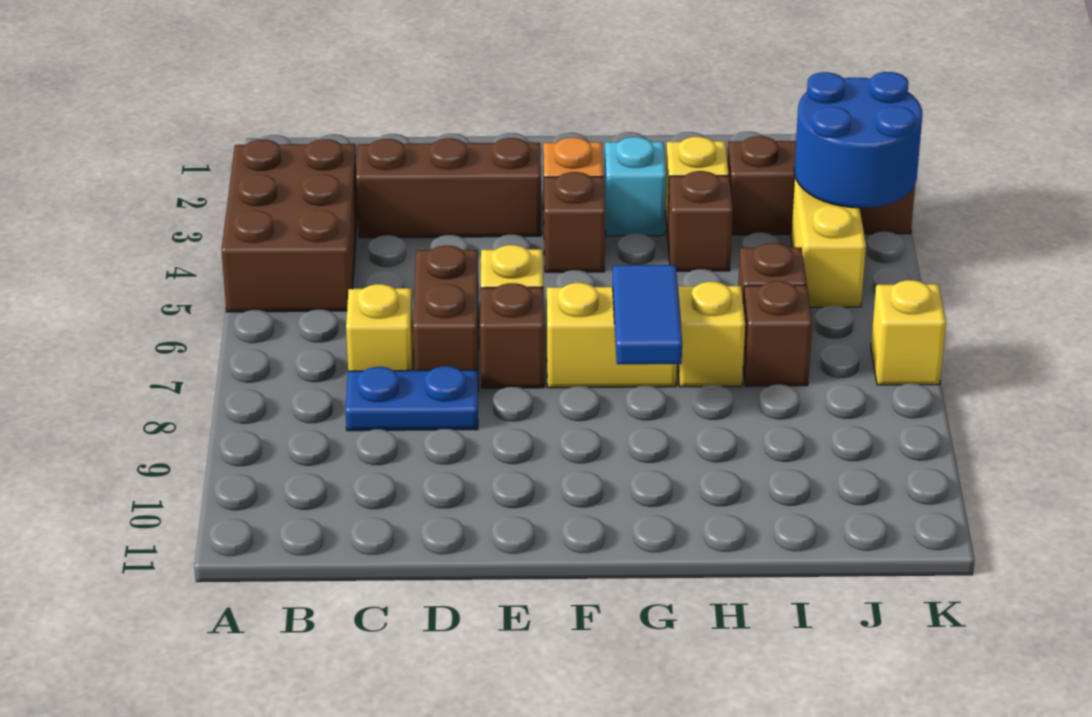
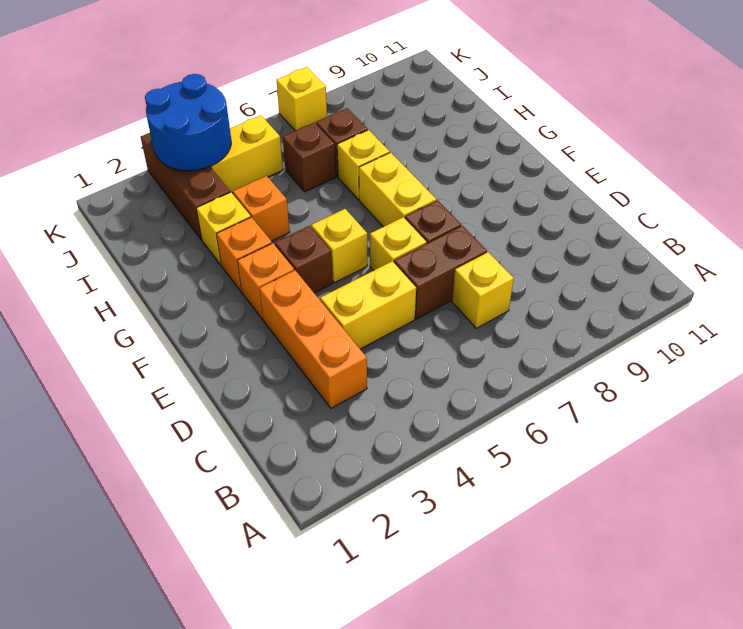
brown 2x3 brick [222,139,358,312] -> none
brown 1x3 brick [356,138,541,238] -> orange 1x3 brick [259,270,367,408]
blue 1x2 plate [346,366,478,431] -> none
none -> yellow 1x2 brick [320,261,416,349]
none -> yellow 1x1 brick [311,209,367,283]
cyan 1x1 brick [604,137,666,236] -> orange 1x1 brick [217,217,272,292]
blue 1x2 tile [613,265,682,364] -> none
brown 1x1 brick [668,171,733,271] -> orange 1x1 brick [233,176,290,241]

